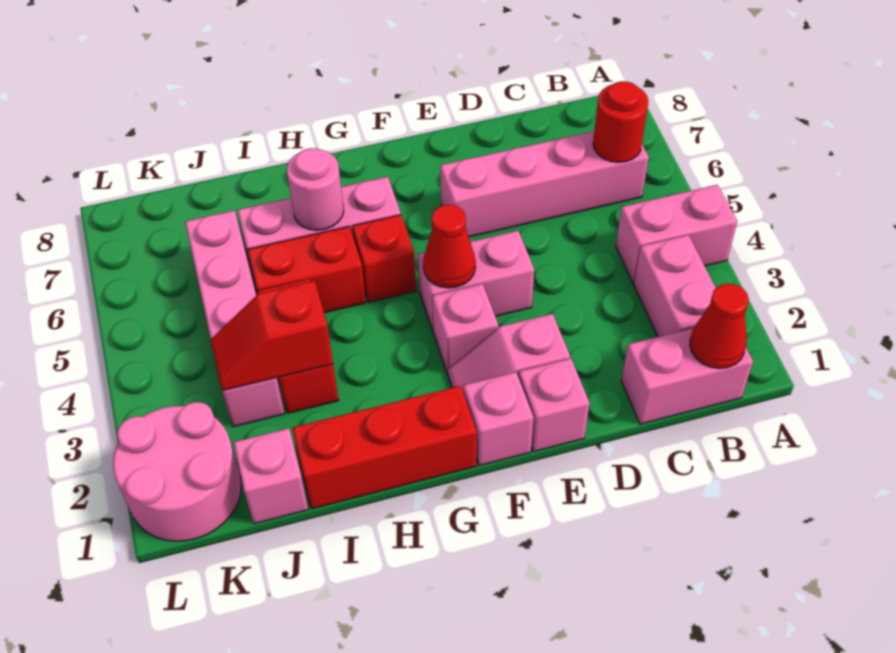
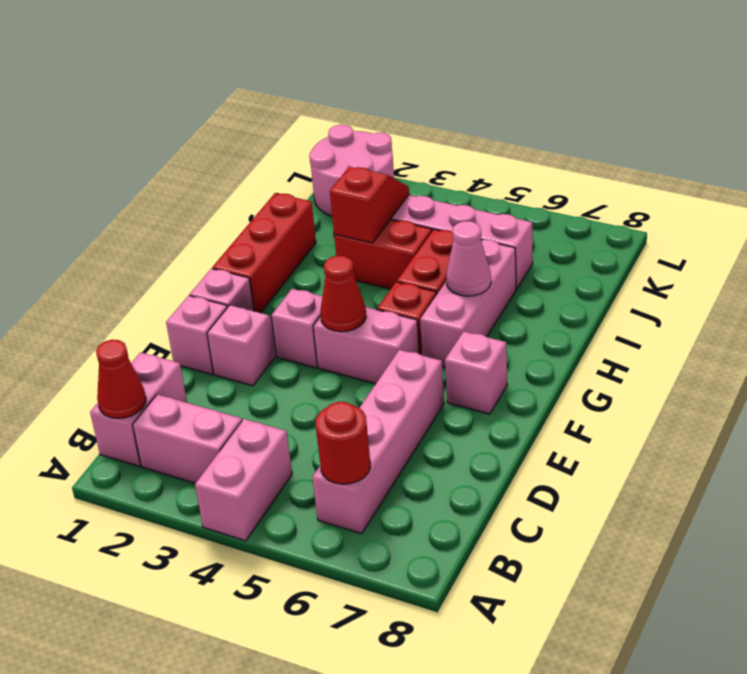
pink 1x2 brick [418,231,534,330] -> pink 1x2 brick turned to [313,307,419,384]
pink 1x1 round brick [287,148,344,230] -> pink 1x1 cone [446,221,491,296]
pink 1x1 brick [234,428,308,524] -> pink 1x1 brick moved to [445,331,507,414]

